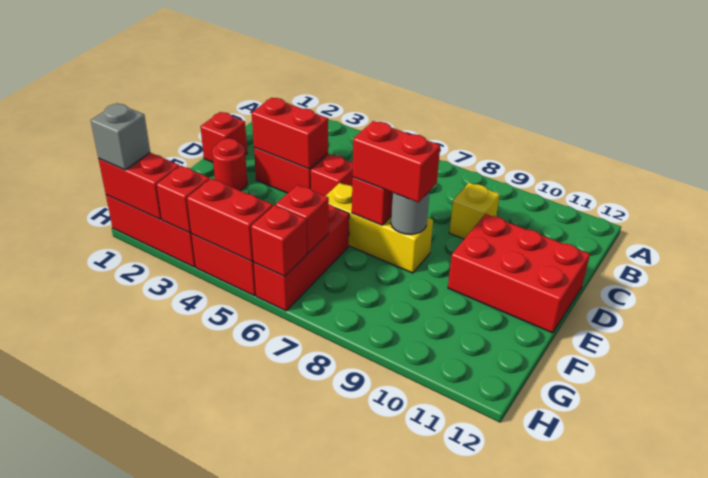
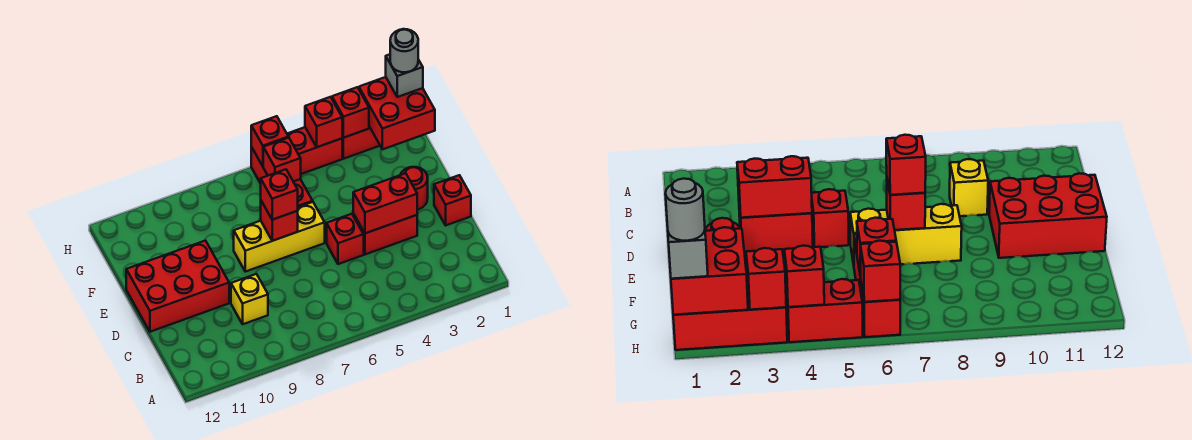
red 1x2 brick [353,121,440,202] -> red 1x1 brick [261,169,298,220]
grey 1x1 round brick [391,191,430,234] -> grey 1x1 round brick moved to [390,29,418,72]
red 1x2 brick [99,153,180,219] -> red 2x2 brick [359,77,435,149]
red 1x2 brick [187,179,273,261] -> red 1x1 brick [305,97,342,147]

